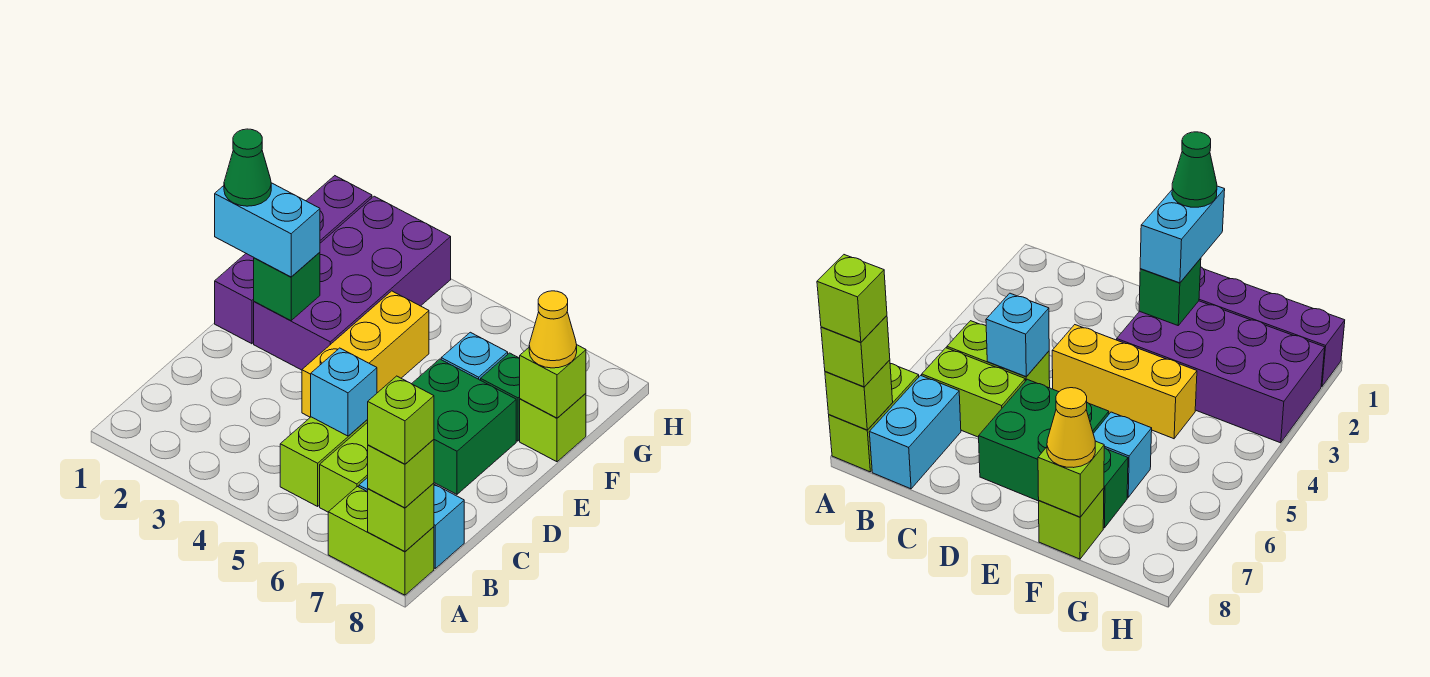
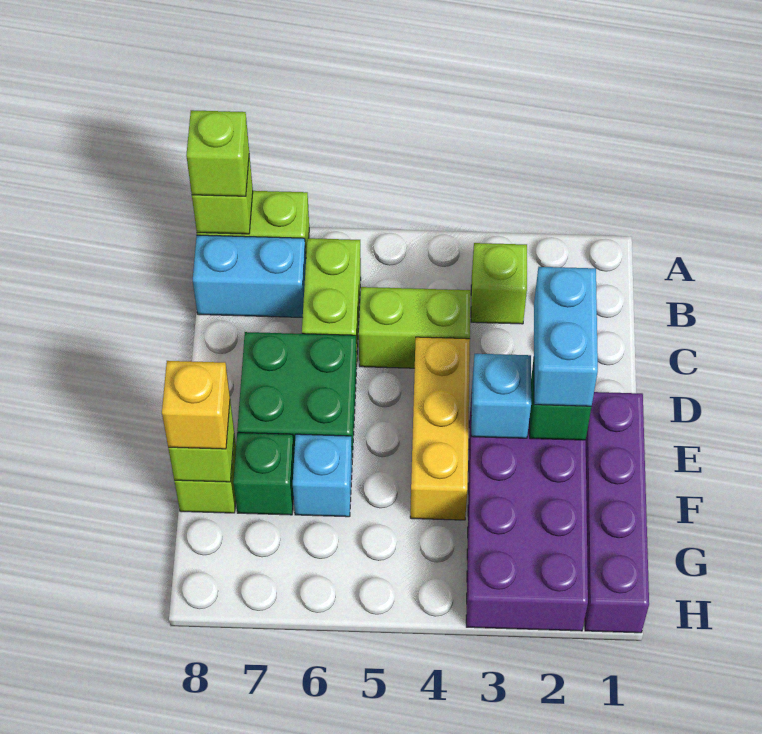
lime 1x1 brick [367,376,434,464] -> lime 1x1 brick moved to [471,243,527,324]
lime 1x2 brick [280,417,368,506] -> lime 1x2 brick turned to [359,287,471,368]
cyan 1x1 brick [311,348,377,436] -> cyan 1x1 brick moved to [471,354,531,438]
cyan 1x2 brick [215,183,320,277] -> cyan 1x2 brick turned to [534,267,598,406]
green 1x1 cone [224,129,271,206] -> none
yellow 1x1 cone [529,291,577,368] -> yellow 1x1 brick [162,361,230,449]

